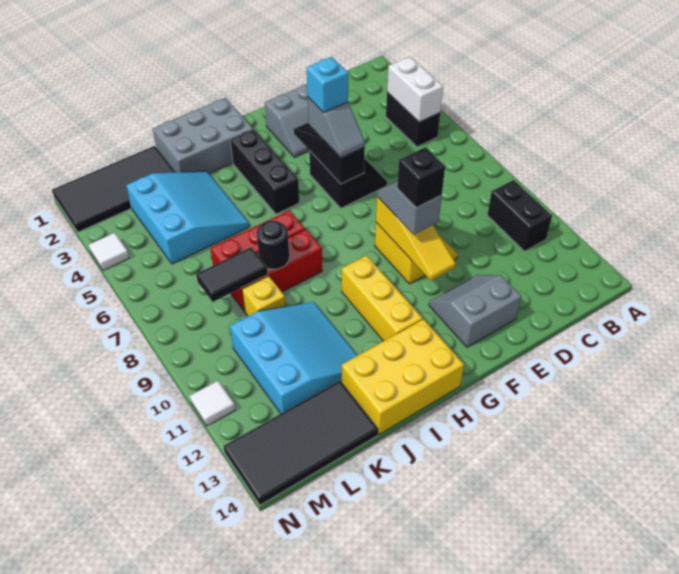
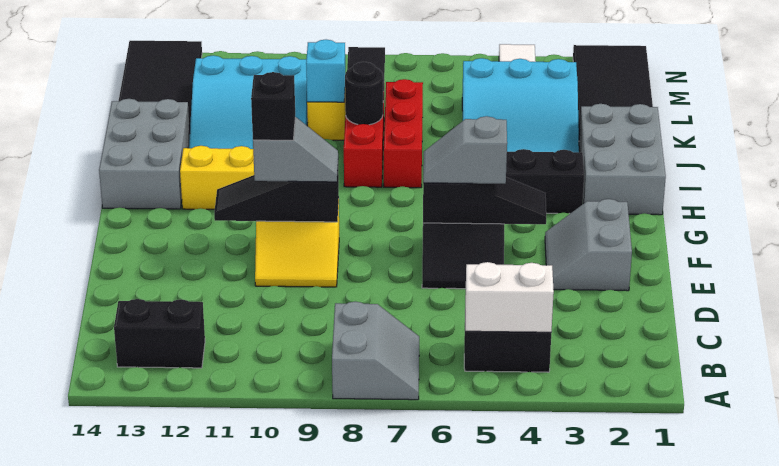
black 1x2 brick [487,180,552,251] -> black 1x2 brick moved to [114,299,205,368]
grey 2x2 slope [429,275,521,347] -> grey 2x2 slope moved to [332,301,419,400]
cyan 1x1 brick [307,57,348,113] -> cyan 1x1 brick moved to [306,40,345,102]
yellow 1x3 slope [376,197,456,281] -> black 1x3 slope [214,171,339,222]
yellow 2x3 brick [342,319,464,434] -> grey 2x3 brick [99,99,190,209]
white 1x1 tile [190,381,235,426] -> none

